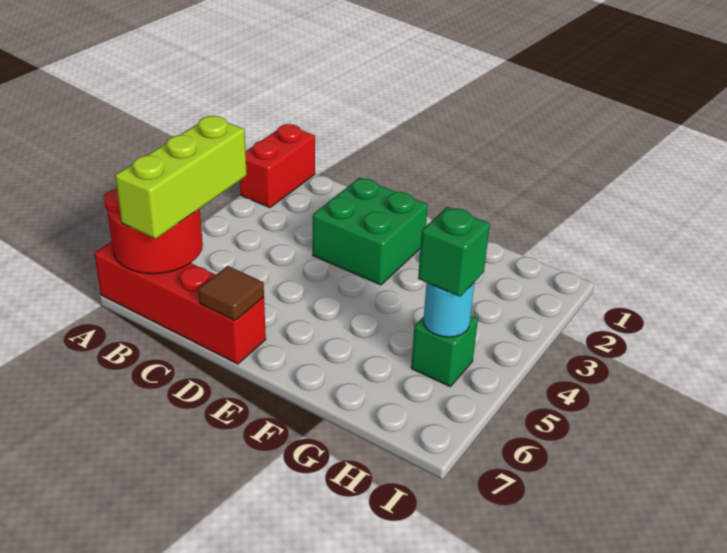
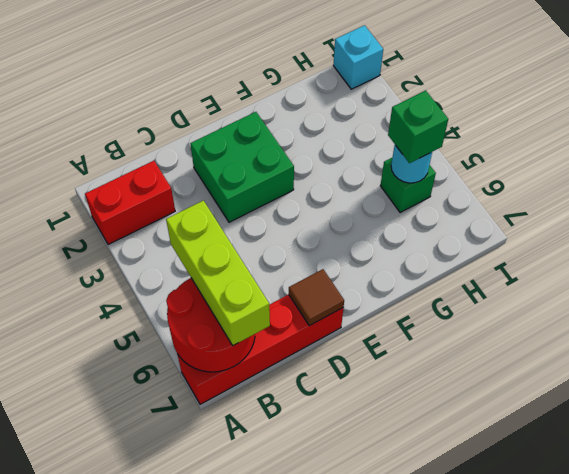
red 1x2 brick [240,124,315,208] -> red 1x2 brick turned to [85,161,175,245]
none -> cyan 1x1 brick [333,25,383,89]

